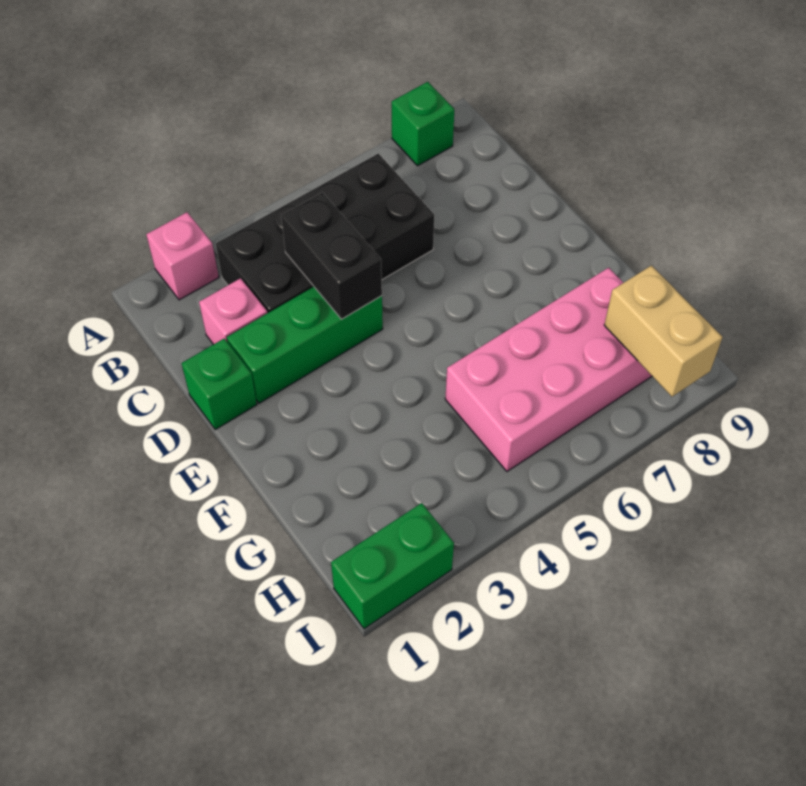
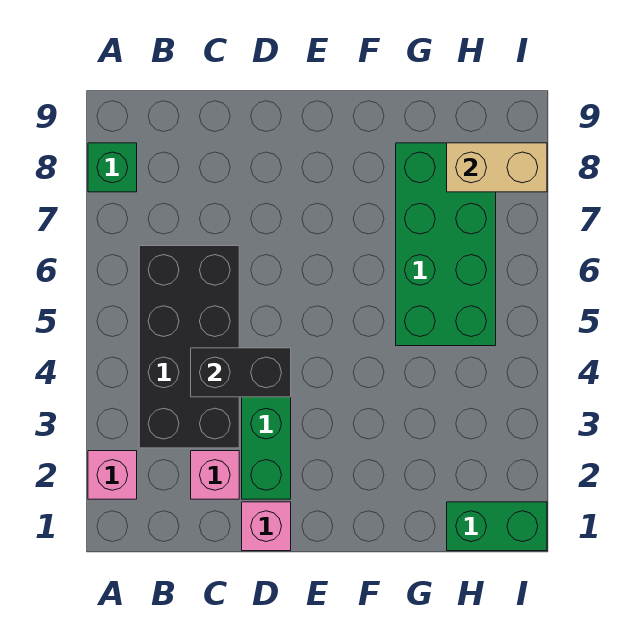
green 1x1 brick [182,339,257,429] -> pink 1x1 brick [242,502,291,551]
pink 2x4 brick [445,268,652,471] -> green 2x4 brick [396,143,496,346]
green 1x2 brick [331,503,454,629] -> green 1x2 brick turned to [447,502,547,551]

